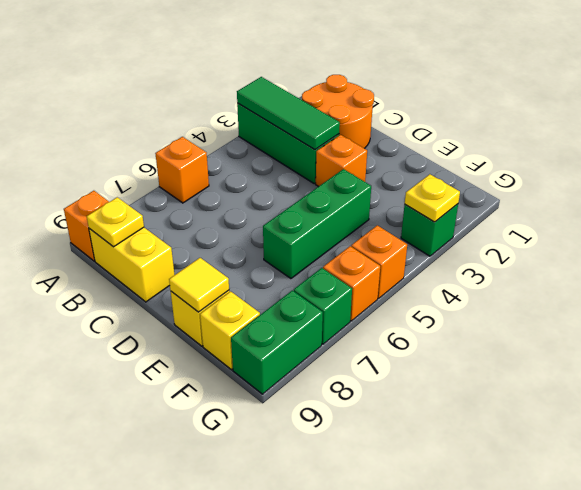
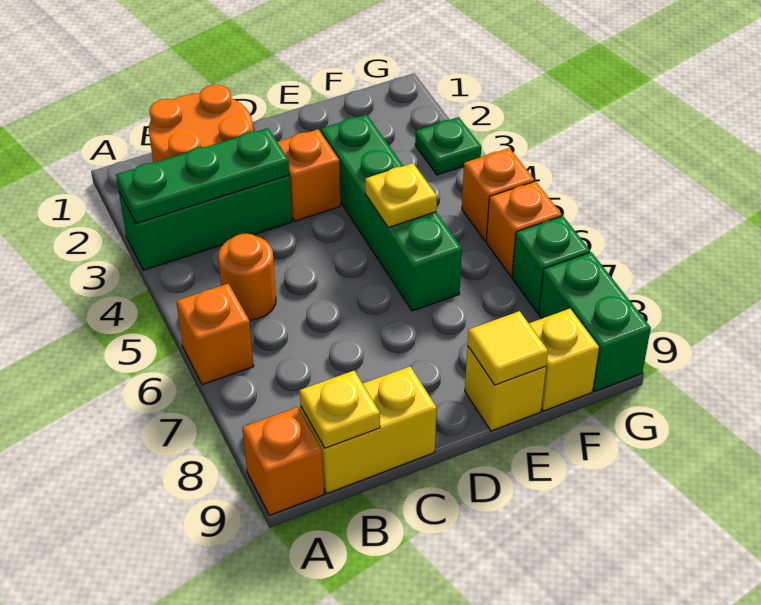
green 1x3 tile [237,77,340,150] -> green 1x3 plate [116,128,289,223]
none -> orange 1x1 round brick [218,234,276,320]
green 1x3 brick [263,169,371,279] -> green 1x4 brick [321,114,462,311]
green 1x1 brick [401,204,458,256] -> green 1x1 plate [415,117,481,175]
yellow 1x1 plate [405,174,460,222] -> yellow 1x1 plate moved to [365,163,437,227]

